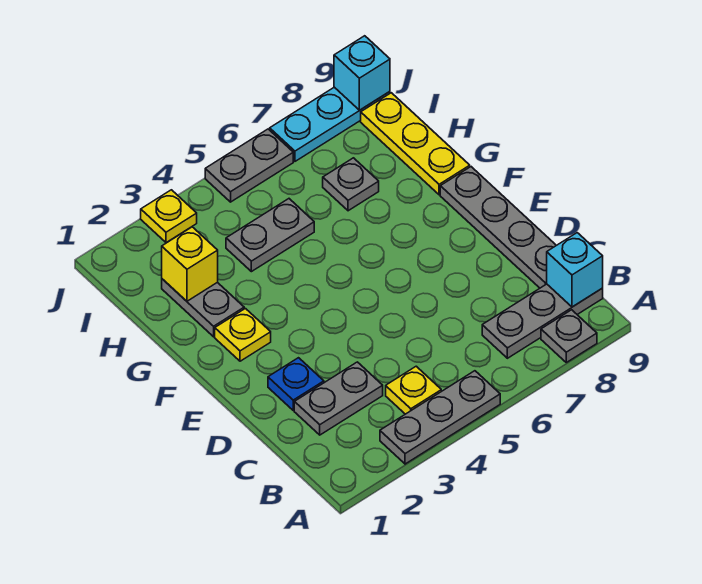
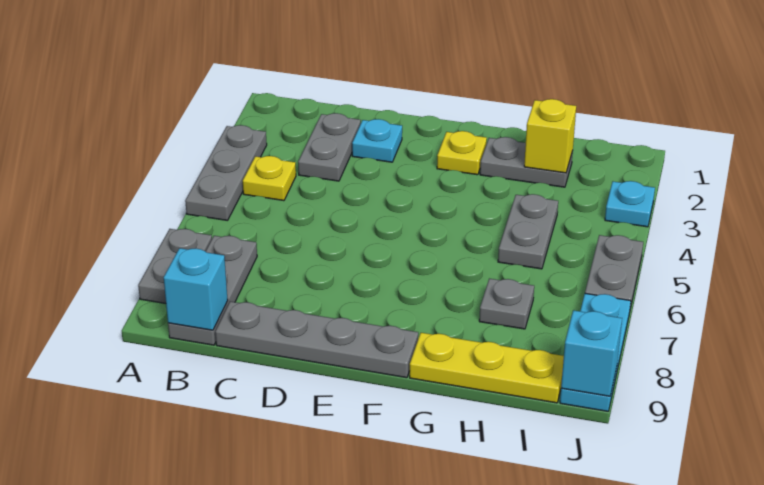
grey 1x1 plate [541,310,597,362] -> grey 1x2 plate [138,229,212,303]
blue 1x1 plate [268,358,324,410] -> cyan 1x1 plate [352,119,402,162]
yellow 1x1 plate [141,190,197,243] -> cyan 1x1 plate [605,181,655,227]

